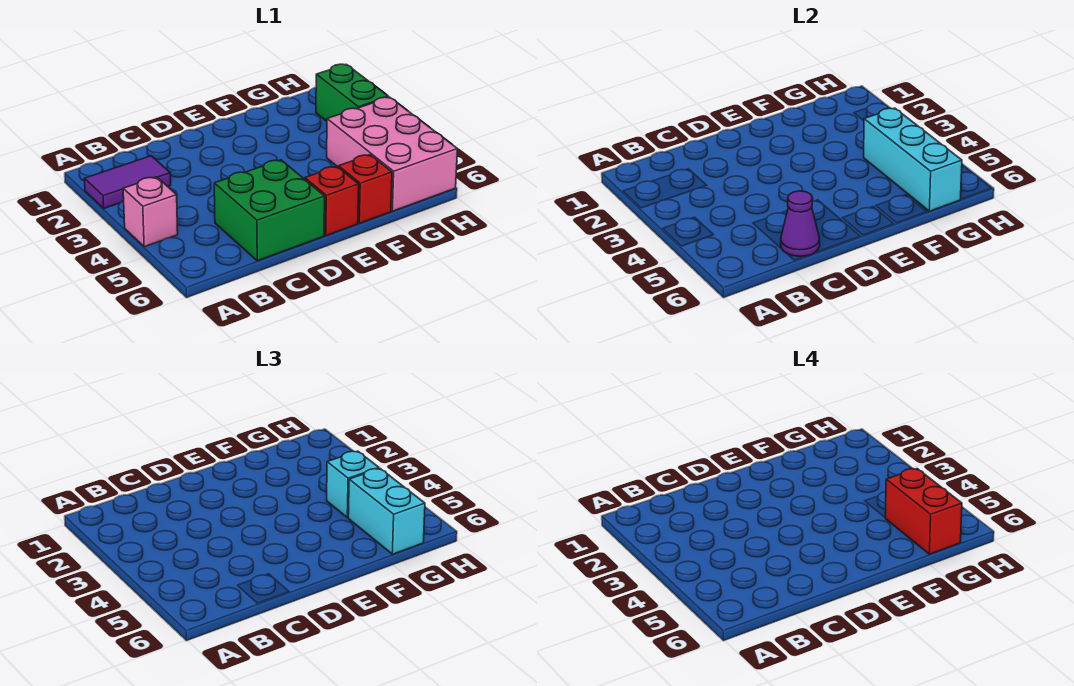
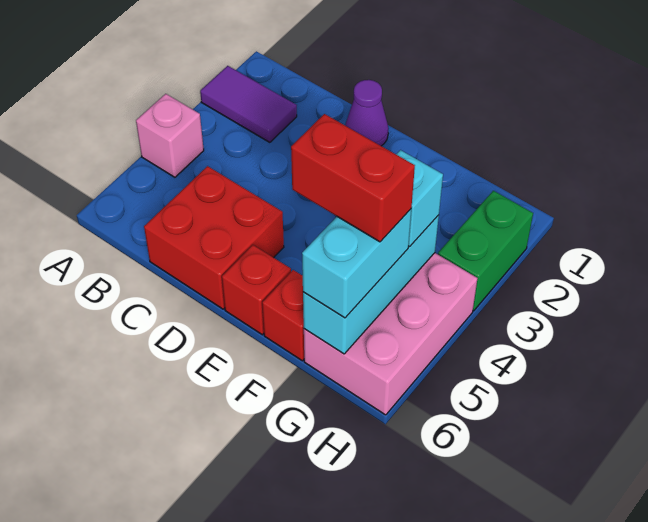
green 2x2 brick [214,160,325,261] -> red 2x2 brick [144,166,284,309]
purple 1x1 cone [781,191,820,256] -> purple 1x1 cone moved to [345,80,388,146]
red 1x2 brick [885,469,962,554] -> red 1x2 brick turned to [291,114,415,242]

